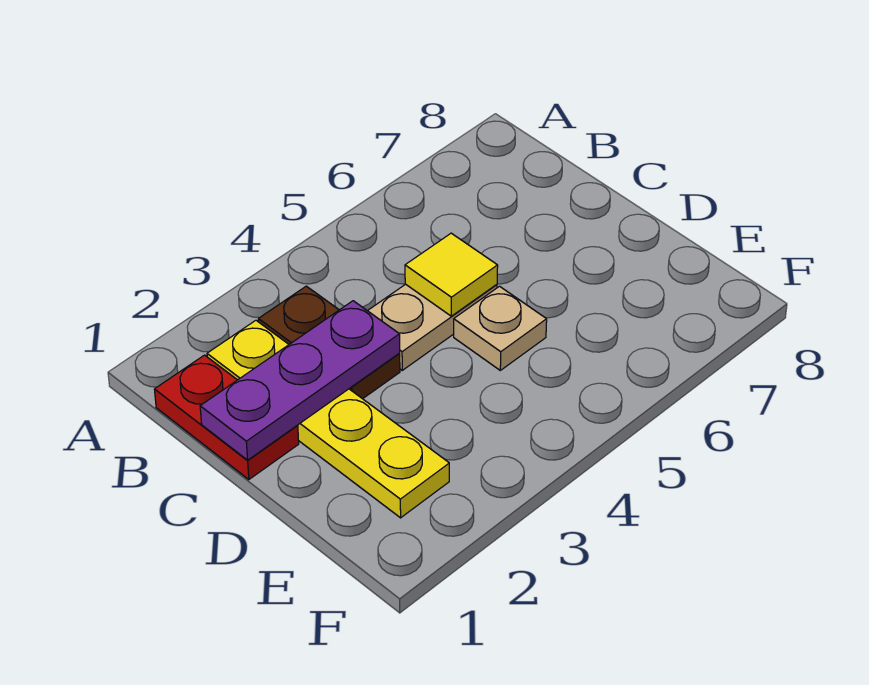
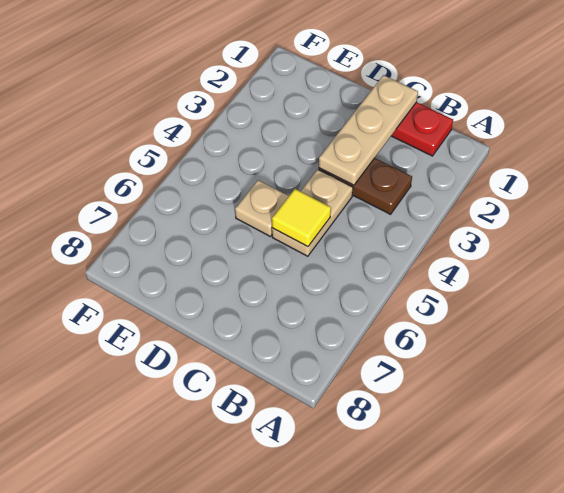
yellow 1x4 plate [207,320,449,518] -> none
purple 1x3 plate [200,301,400,460] -> tan 1x3 plate [319,75,418,185]

